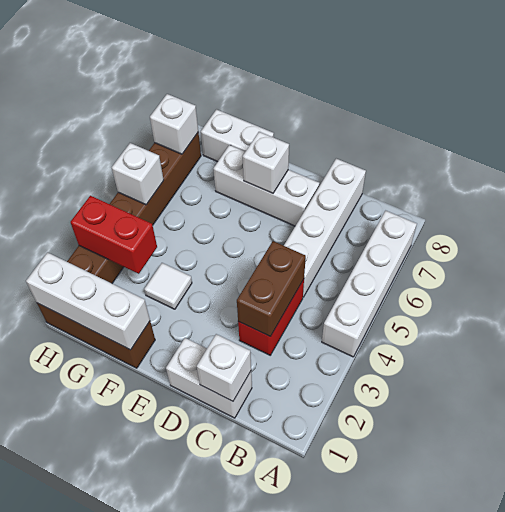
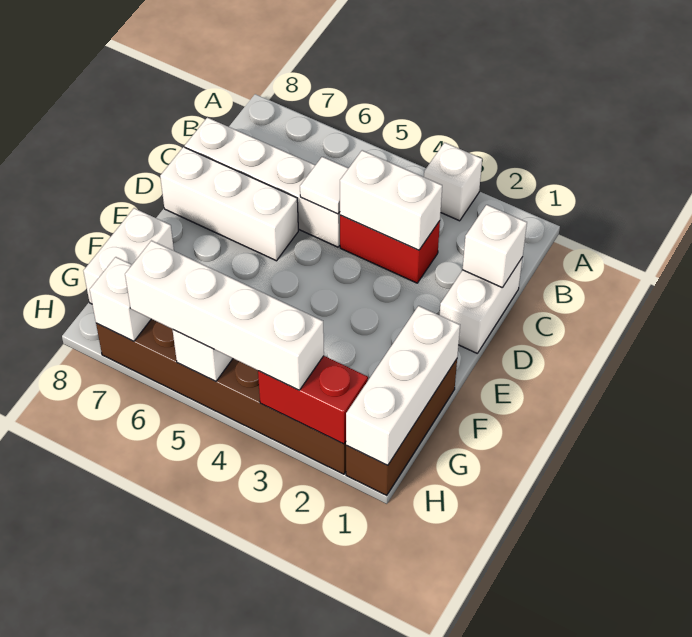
white 1x4 brick [322,211,417,357] -> white 1x4 brick moved to [125,241,324,390]
brown 1x2 brick [237,241,306,336] -> white 1x2 brick [340,150,442,250]
white 1x3 brick [213,145,319,226] -> white 1x3 brick turned to [160,147,298,261]
white 1x1 brick [243,132,289,193] -> white 1x1 brick moved to [424,143,482,221]
white 1x1 tile [144,263,192,309] -> white 1x1 tile moved to [300,157,348,214]
red 1x2 brick [70,196,157,274] -> red 1x2 brick turned to [258,356,368,444]

